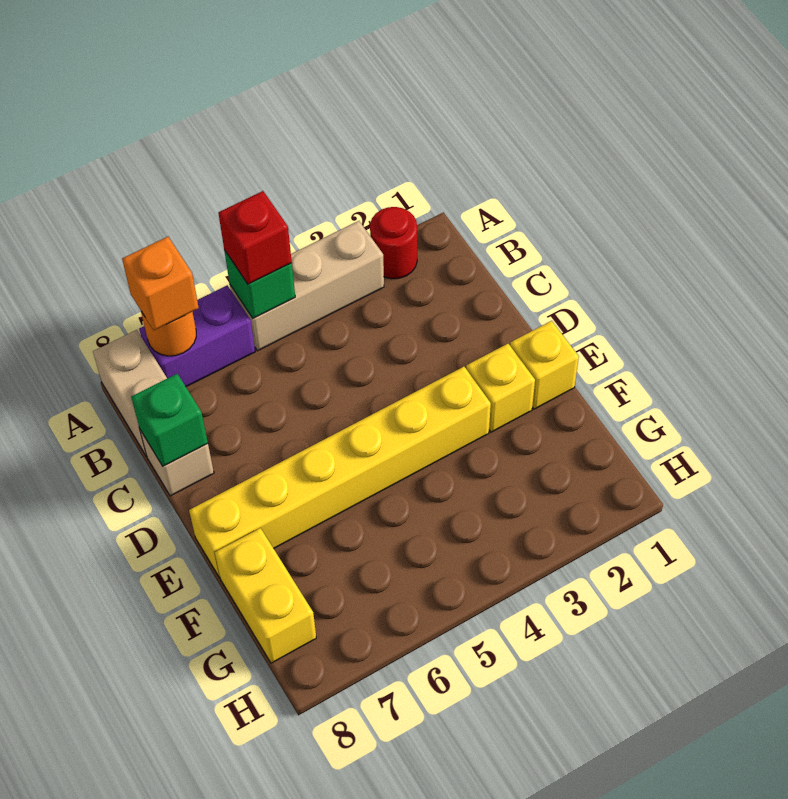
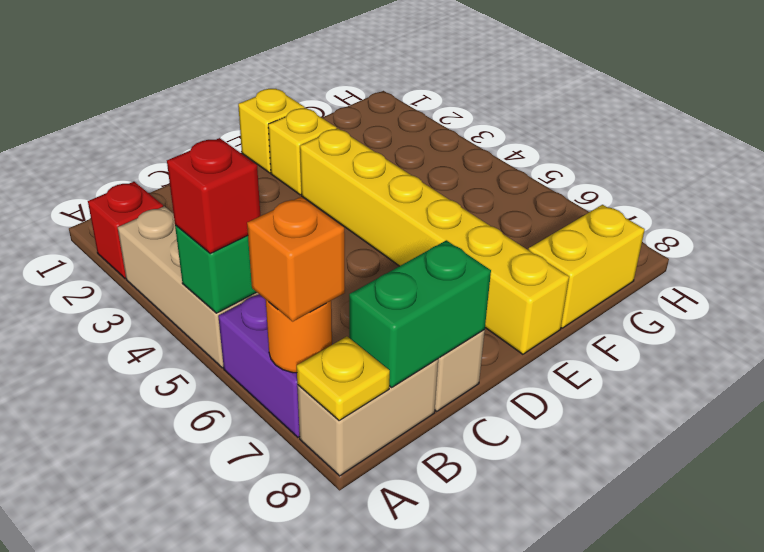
red 1x1 round brick [370,207,417,279] -> red 1x1 brick [88,182,163,278]
none -> yellow 1x1 plate [297,336,390,421]
green 1x1 brick [131,374,208,466] -> green 1x2 brick [349,240,491,387]

